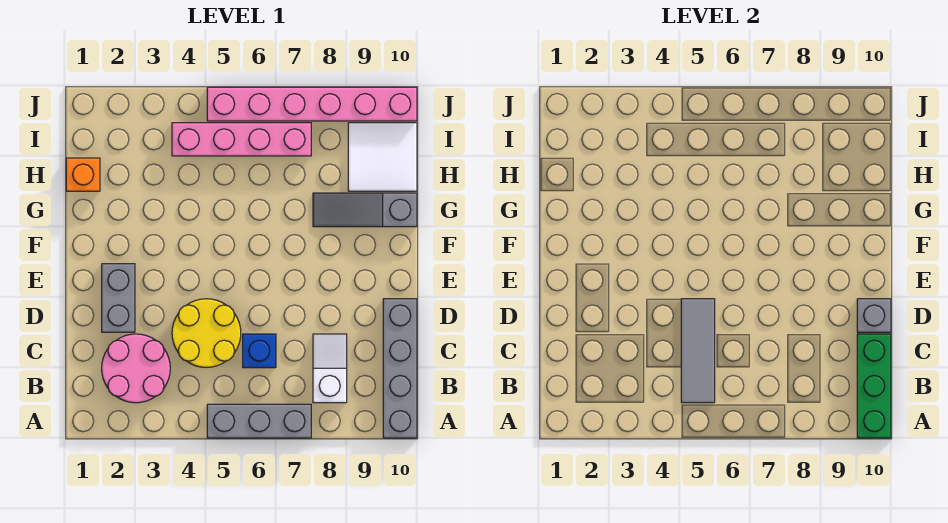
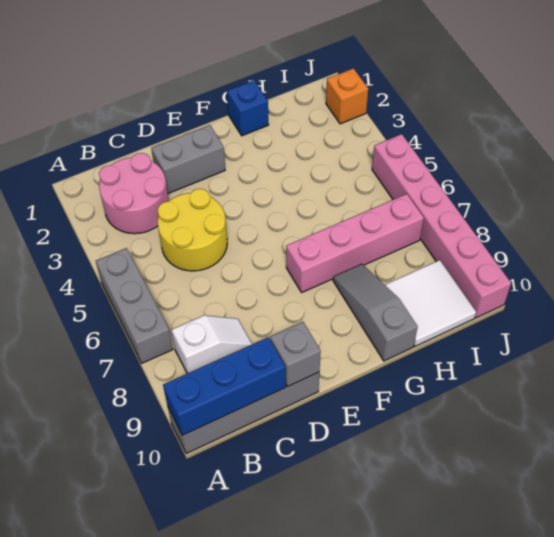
green 1x3 brick [857,334,891,438] -> blue 1x3 brick [163,337,286,435]
grey 1x3 tile [681,299,715,403] -> none
blue 1x1 brick [243,334,276,368] -> blue 1x1 brick moved to [227,80,269,136]
orange 1x1 brick [66,158,100,191] -> orange 1x1 brick moved to [326,68,368,124]
pink 1x4 brick [172,123,311,156] -> pink 1x4 brick turned to [286,194,424,292]

